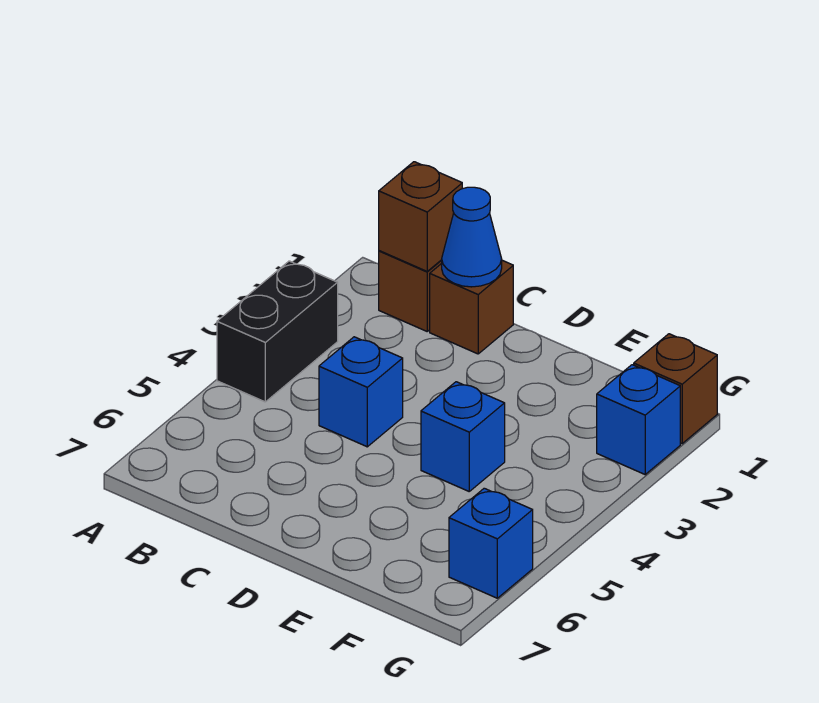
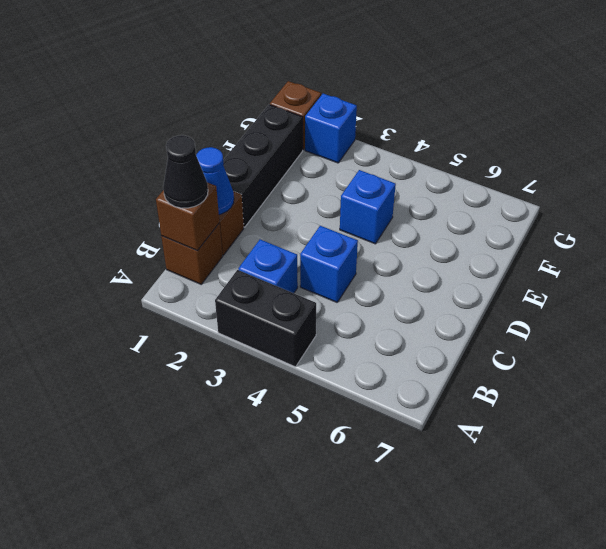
none -> black 1x1 cone [163,135,208,208]
none -> black 1x3 brick [223,105,303,227]
blue 1x1 brick [449,488,533,598] -> blue 1x1 brick moved to [238,240,298,293]

